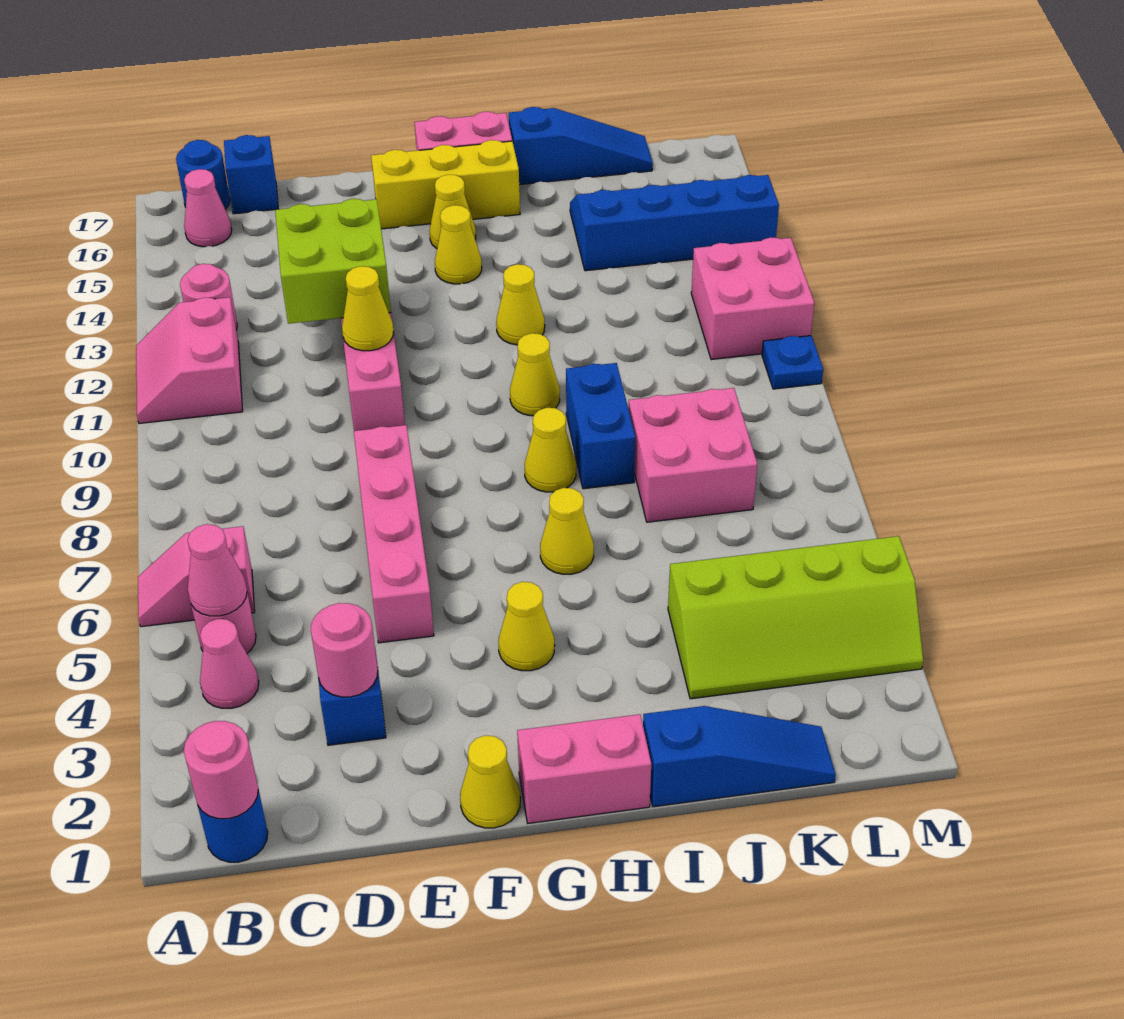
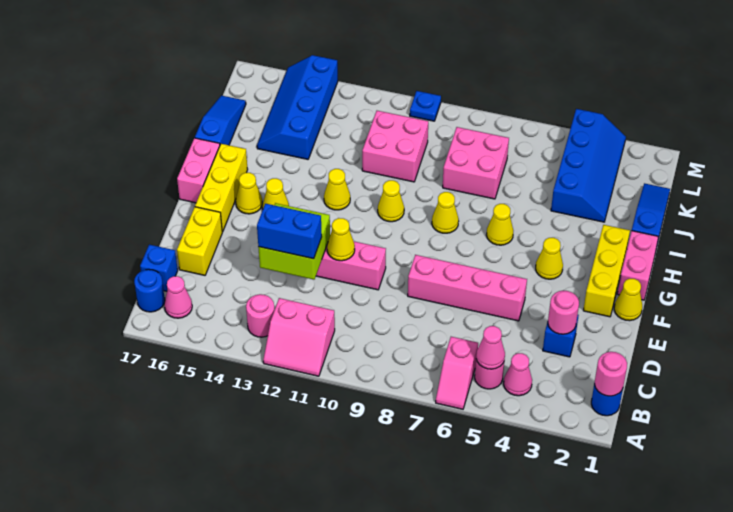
none -> yellow 1x2 brick [177,207,222,275]
none -> yellow 1x3 brick [583,225,630,317]
blue 1x2 brick [566,363,635,489] -> blue 1x2 brick moved to [257,204,322,259]
lime 2x4 slope [668,536,923,699] -> blue 2x4 slope [551,109,626,222]
pink 2x2 brick [691,237,814,360] -> pink 2x2 brick moved to [362,111,428,182]

